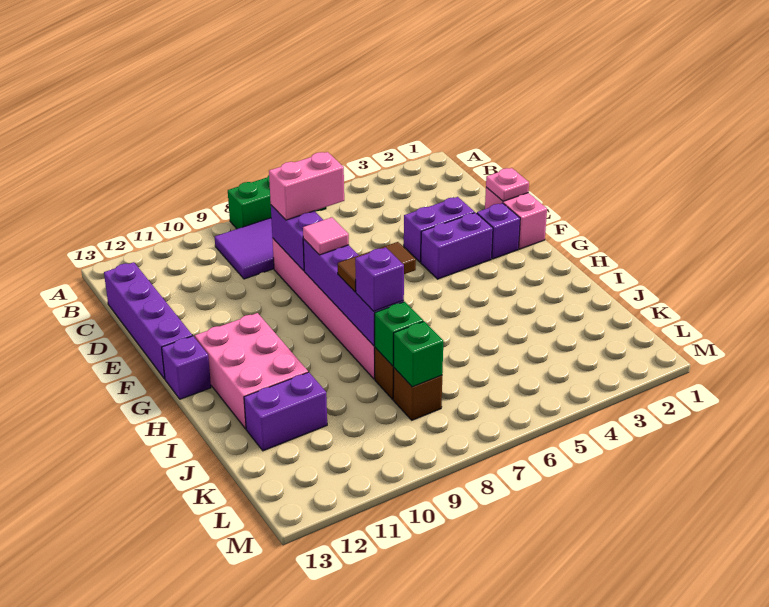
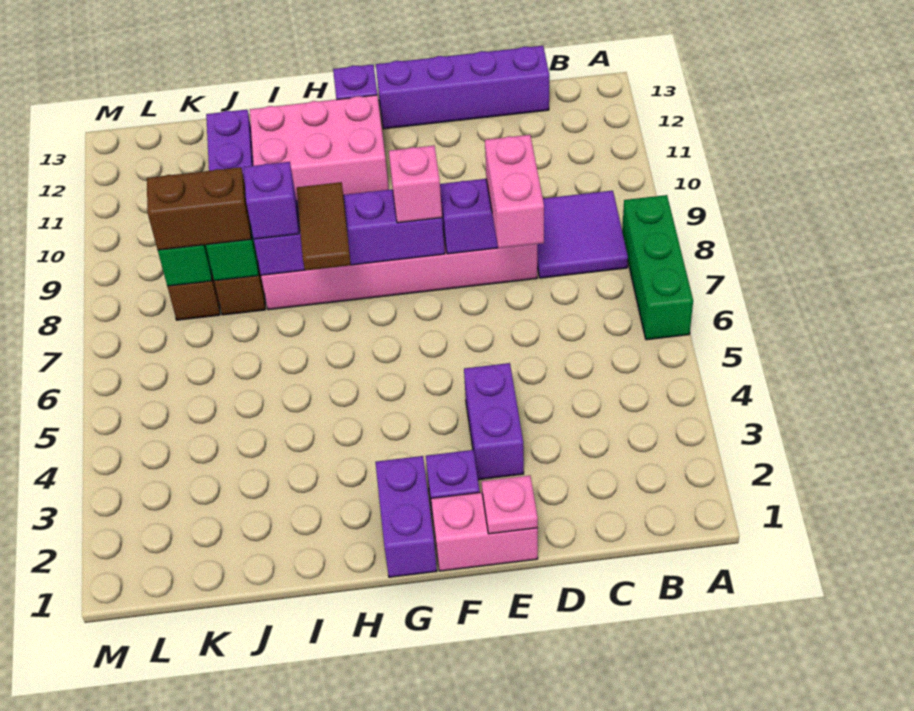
purple 1x2 brick [421,213,493,279] -> purple 1x2 brick moved to [375,456,437,577]
pink 1x1 tile [303,217,349,255] -> pink 1x1 brick [389,146,442,223]
none -> brown 1x2 brick [147,167,251,250]

